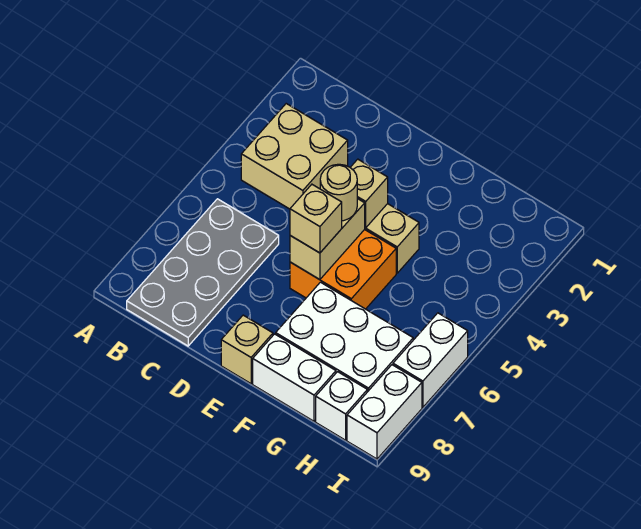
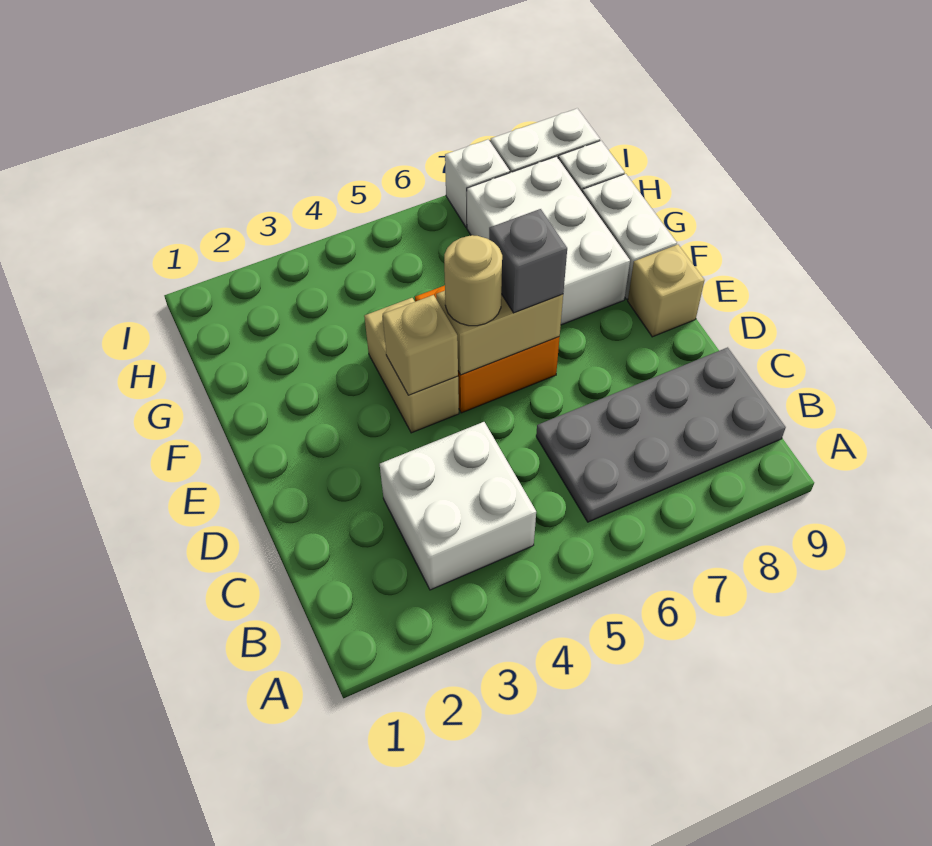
tan 2x2 brick [241,104,348,209] -> white 2x2 brick [380,422,536,590]
tan 1x1 brick [290,184,342,253] -> grey 1x1 brick [489,209,567,313]
white 1x2 brick [393,313,468,407] -> white 1x1 brick [445,139,510,228]

